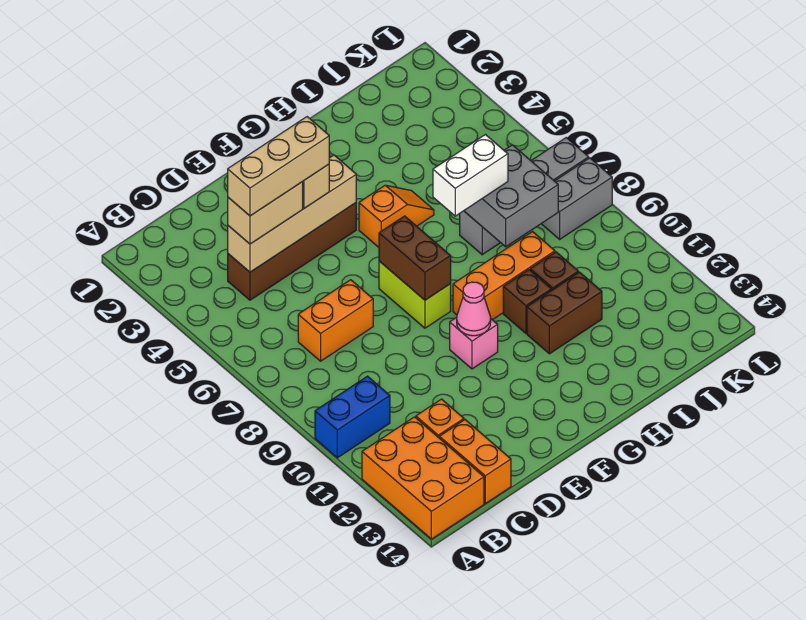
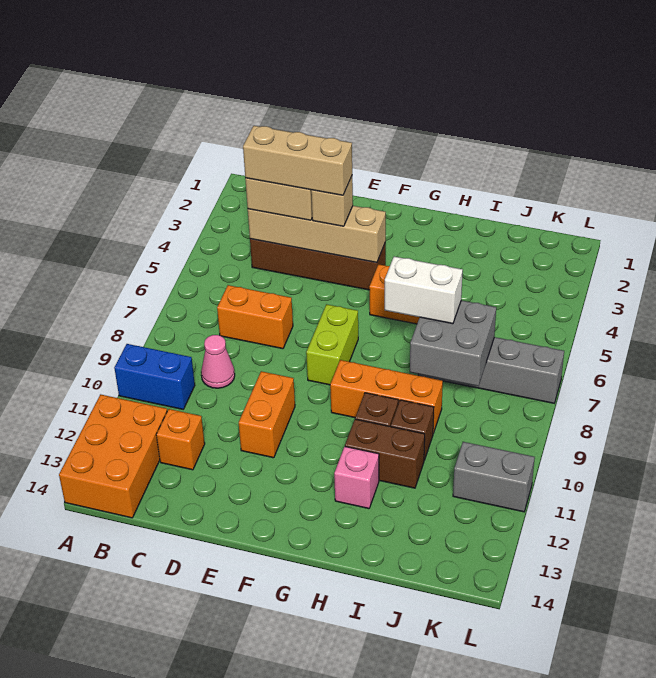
orange 1x2 brick [439,420,511,504] -> orange 1x2 brick moved to [239,371,295,458]
brown 1x2 brick [379,216,451,300] -> none
pink 1x1 brick [450,317,498,369] -> pink 1x1 brick moved to [334,447,379,509]
pink 1x1 cone [457,282,491,336] -> pink 1x1 cone moved to [201,335,235,388]
grey 1x2 brick [541,158,612,239] -> grey 1x2 brick moved to [453,442,535,512]

